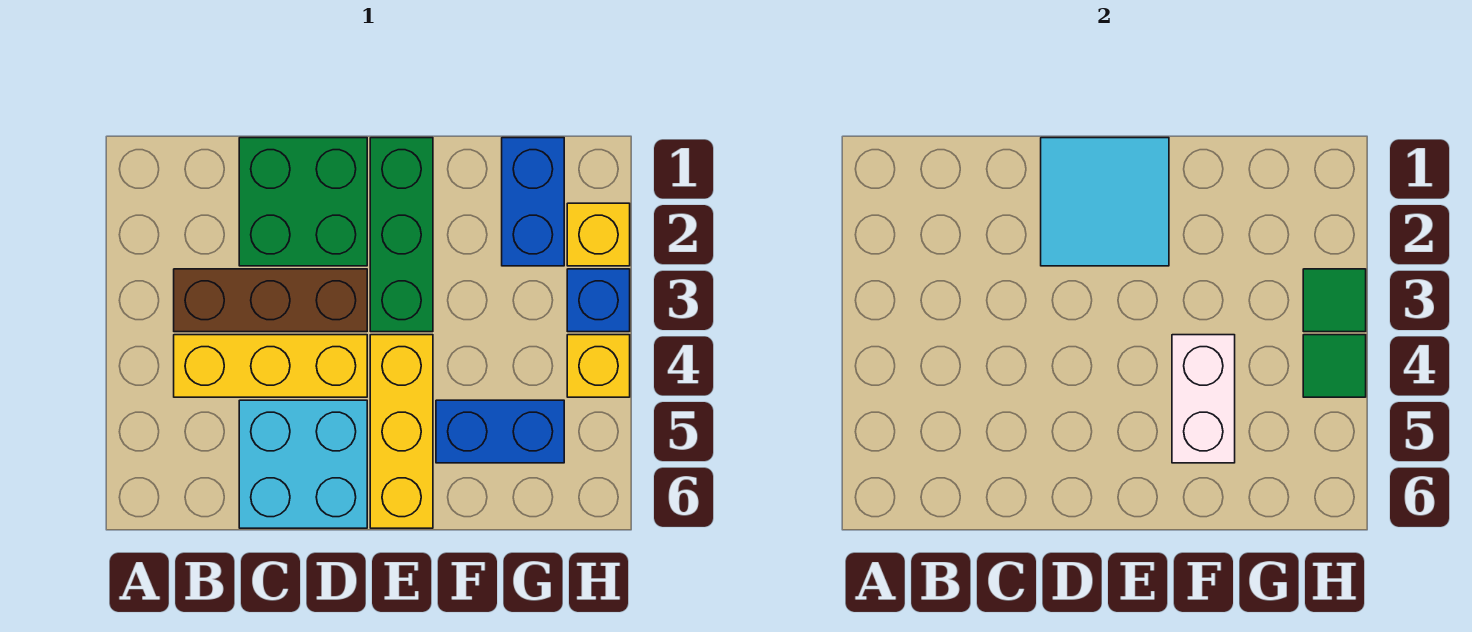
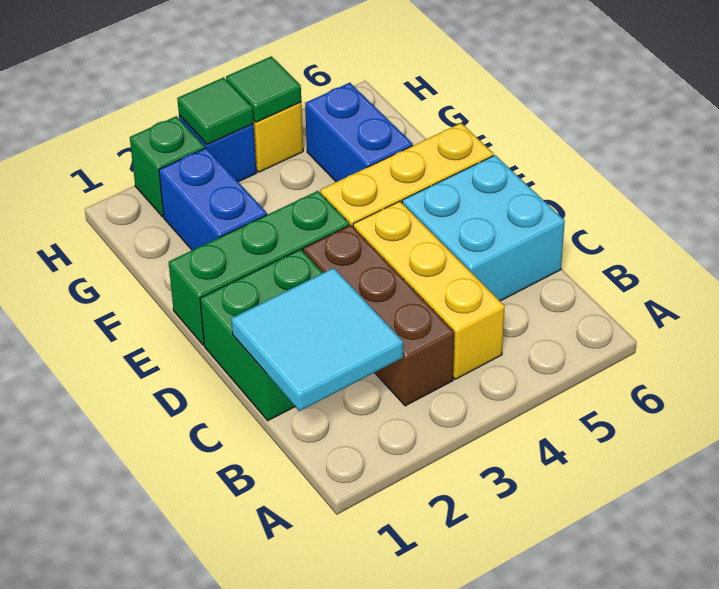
cyan 2x2 tile [1041,138,1169,266] -> cyan 2x2 tile moved to [231,268,403,411]
white 1x2 brick [1172,335,1235,463] -> none
blue 1x2 brick [502,138,564,266] -> blue 1x2 brick turned to [159,148,267,250]
yellow 1x1 brick [567,203,630,266] -> green 1x1 brick [130,116,205,217]

